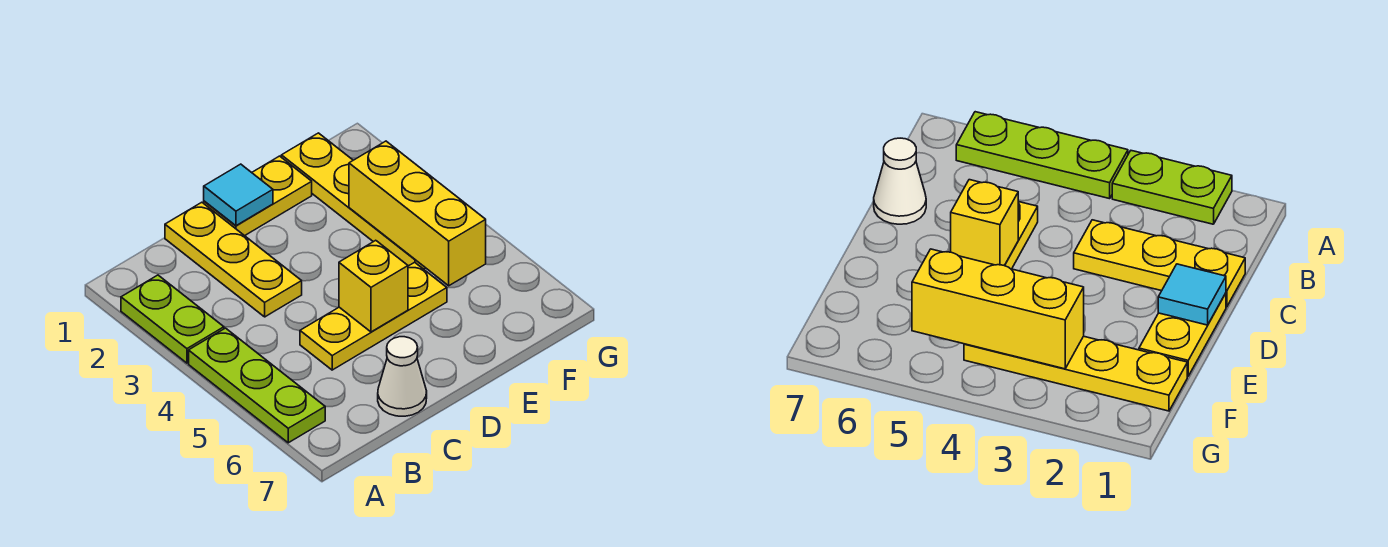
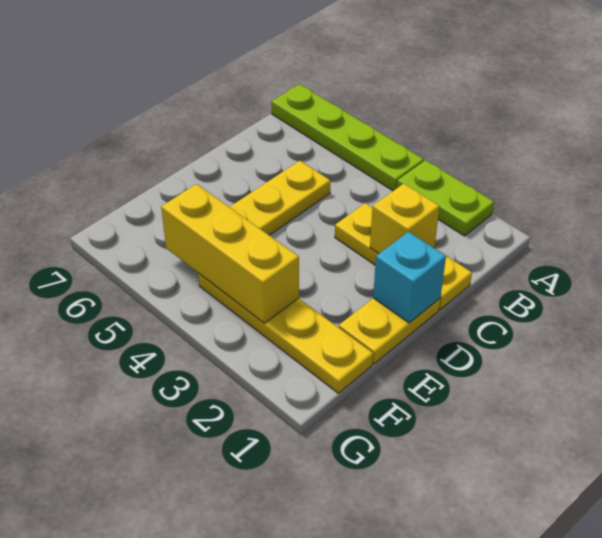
lime 1x3 plate [189,328,325,443] -> lime 1x4 plate [271,84,424,191]
white 1x1 cone [378,337,427,416] -> none
cyan 1x1 tile [204,164,273,226] -> cyan 1x1 brick [373,232,446,323]
yellow 1x1 brick [339,240,408,332] -> yellow 1x1 brick moved to [370,184,440,253]

